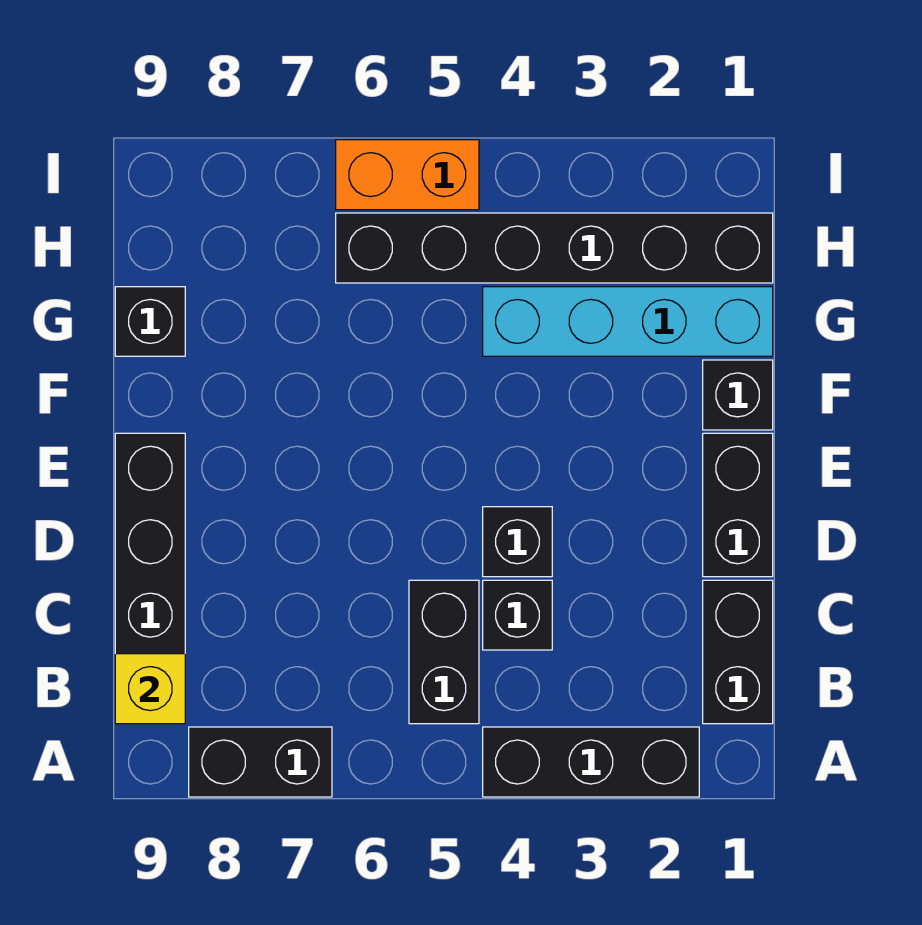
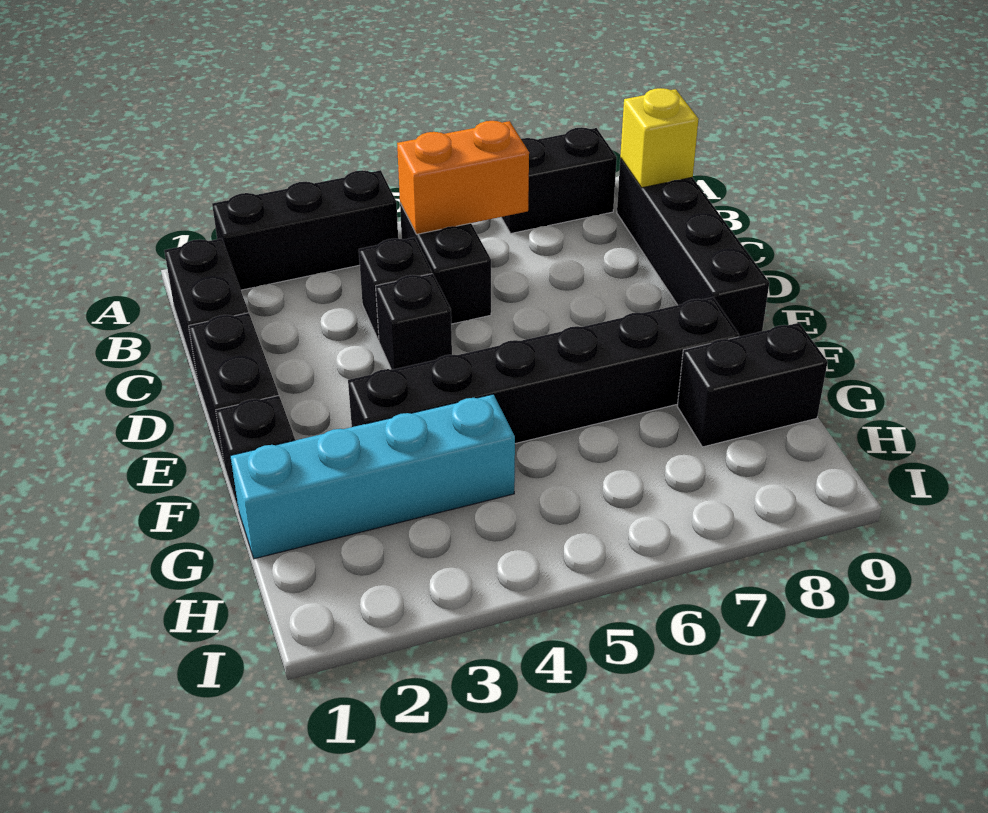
black 1x1 brick [115,287,185,356] -> black 1x2 brick [677,323,828,447]
black 1x6 brick [336,213,773,283] -> black 1x6 brick moved to [348,297,739,444]
orange 1x2 brick [336,140,479,210] -> orange 1x2 brick moved to [397,121,529,234]

